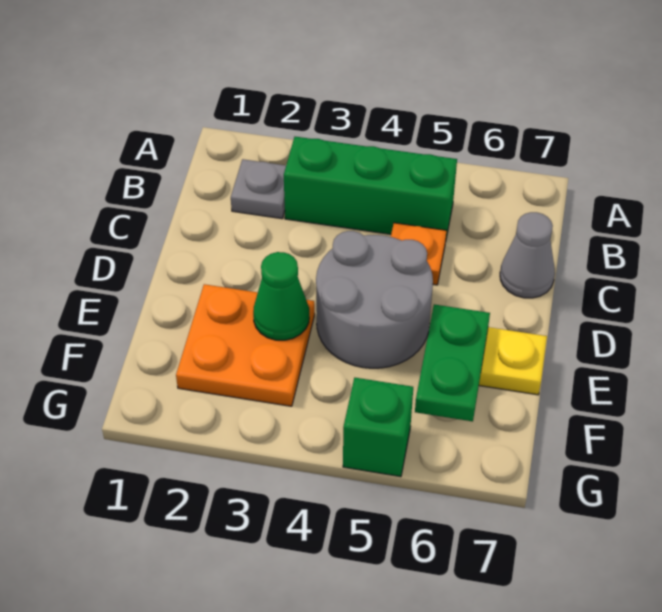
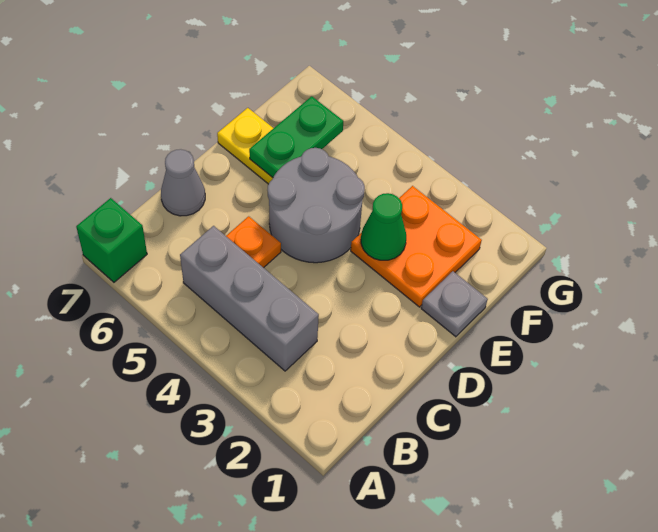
grey 1x1 plate [231,159,286,219] -> grey 1x1 plate moved to [421,271,488,337]
green 1x3 brick [284,137,457,238] -> grey 1x3 brick [180,226,319,371]
green 1x1 brick [343,378,413,477] -> green 1x1 brick moved to [76,198,147,282]

